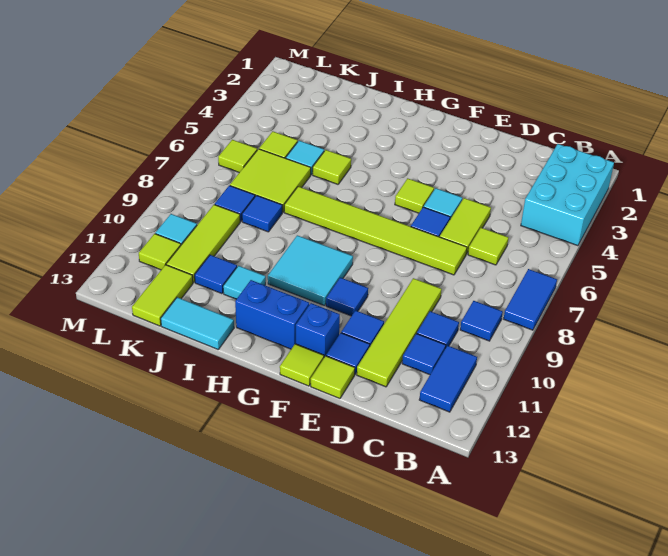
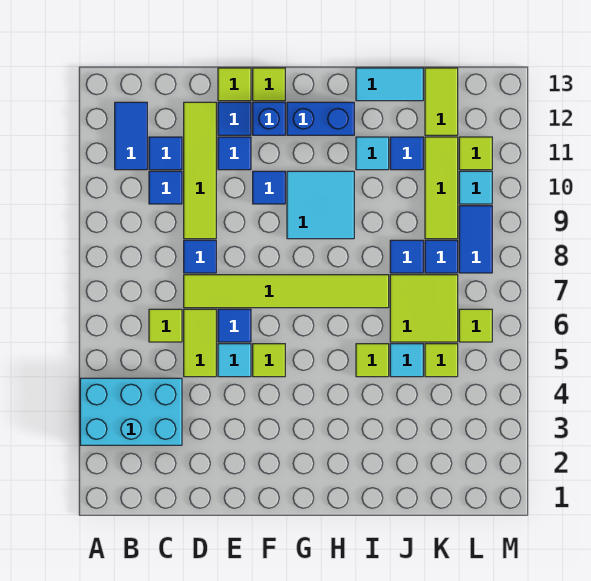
cyan 2x3 brick [521,144,614,246] -> cyan 2x3 brick turned to [80,378,182,445]
blue 1x2 tile [504,269,557,330] -> blue 1x2 tile moved to [459,206,492,273]
blue 1x1 tile [460,301,503,341] -> blue 1x1 tile moved to [184,240,216,273]

